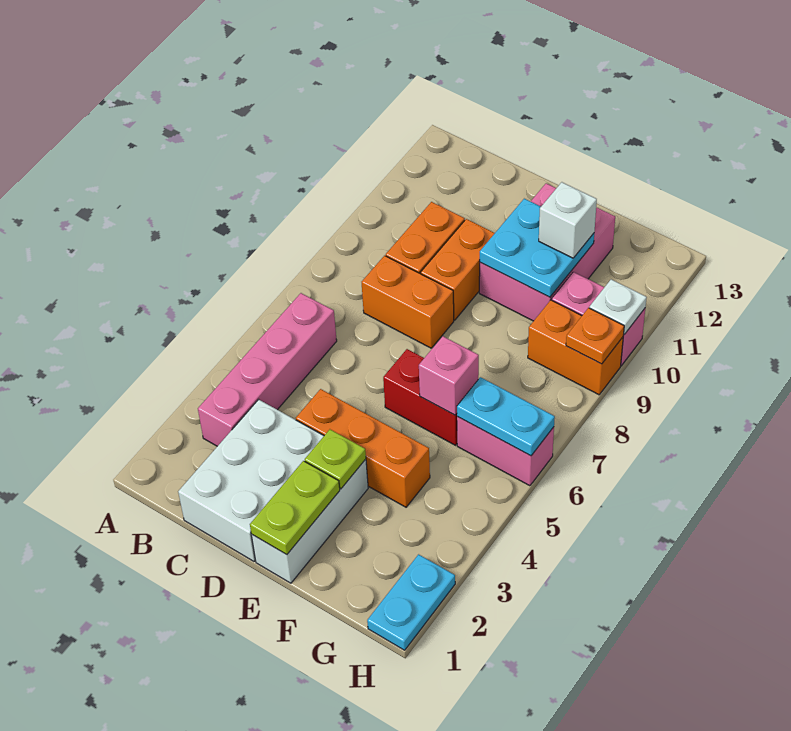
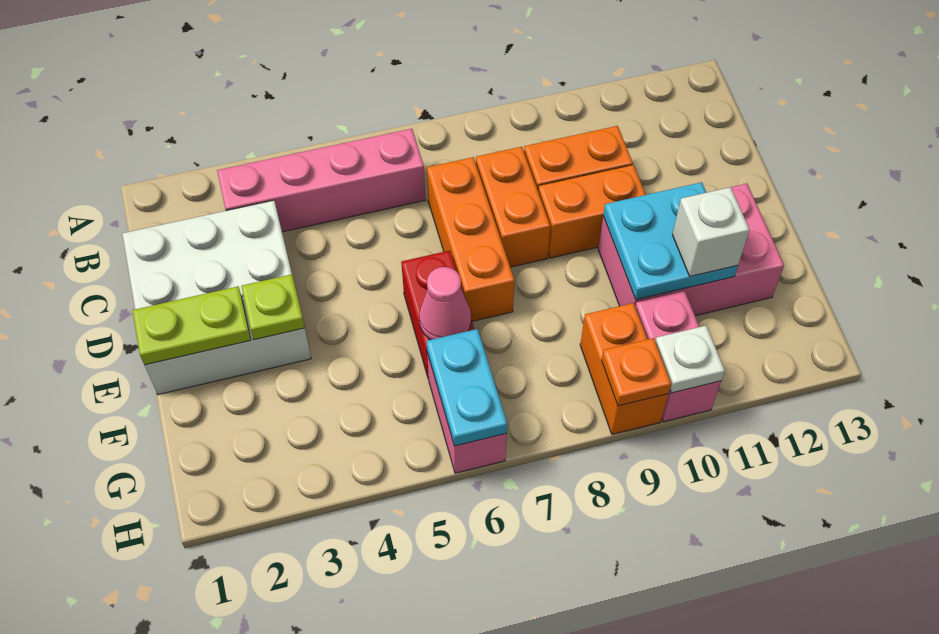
orange 1x3 brick [296,389,430,507] -> orange 1x3 brick moved to [427,157,515,321]
pink 1x1 brick [419,336,479,415] -> pink 1x1 cone [419,267,471,340]
cyan 1x2 plate [367,554,455,650] -> none

